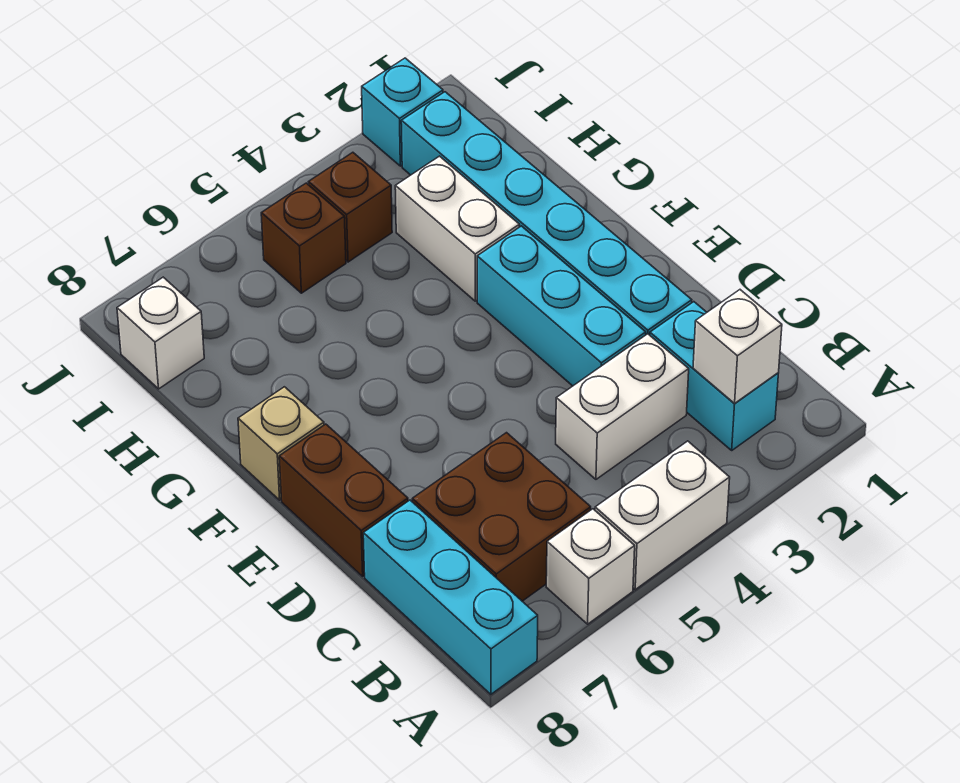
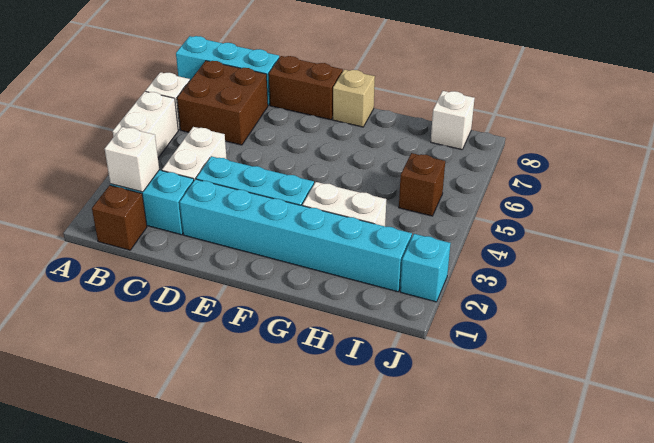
brown 1x1 brick [309,152,392,262] -> brown 1x1 brick moved to [92,185,147,250]

